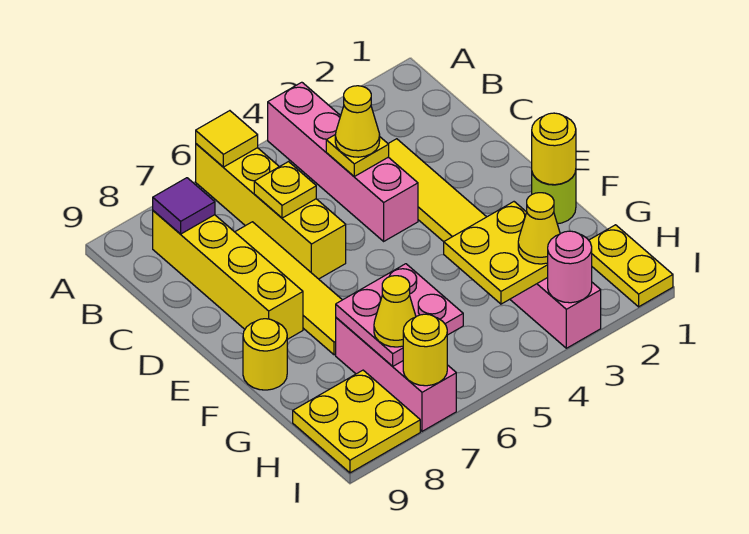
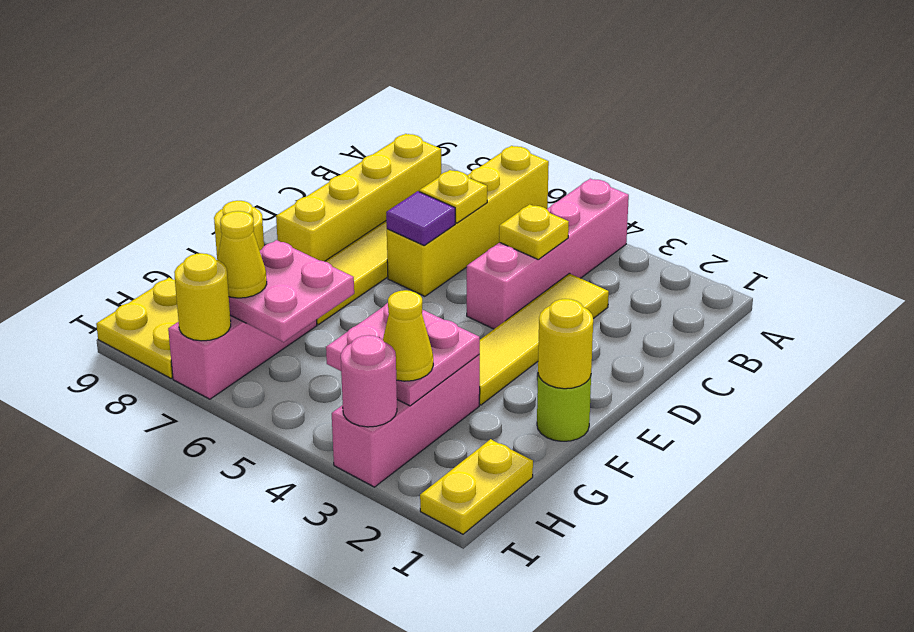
yellow 1x1 tile [196,111,258,167] -> none
purple 1x1 tile [153,178,215,234] -> purple 1x1 tile moved to [386,191,455,245]
yellow 1x1 cone [335,86,380,157] -> none
yellow 2x2 plate [444,202,548,304] -> pink 2x2 plate [326,303,480,406]

